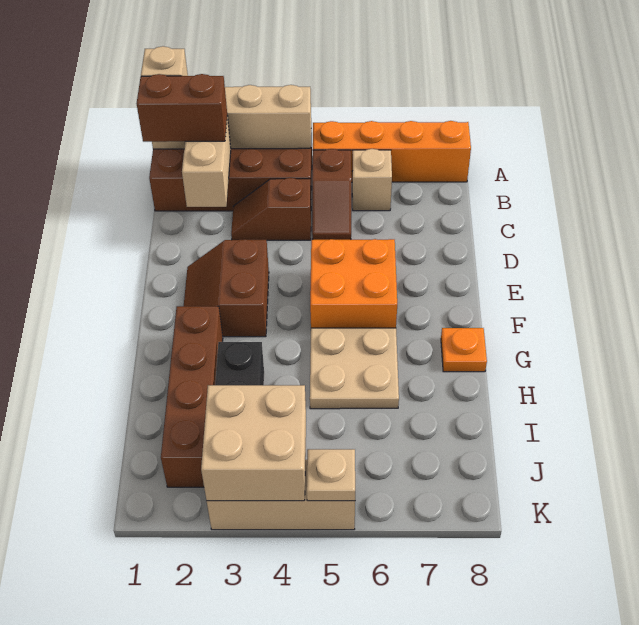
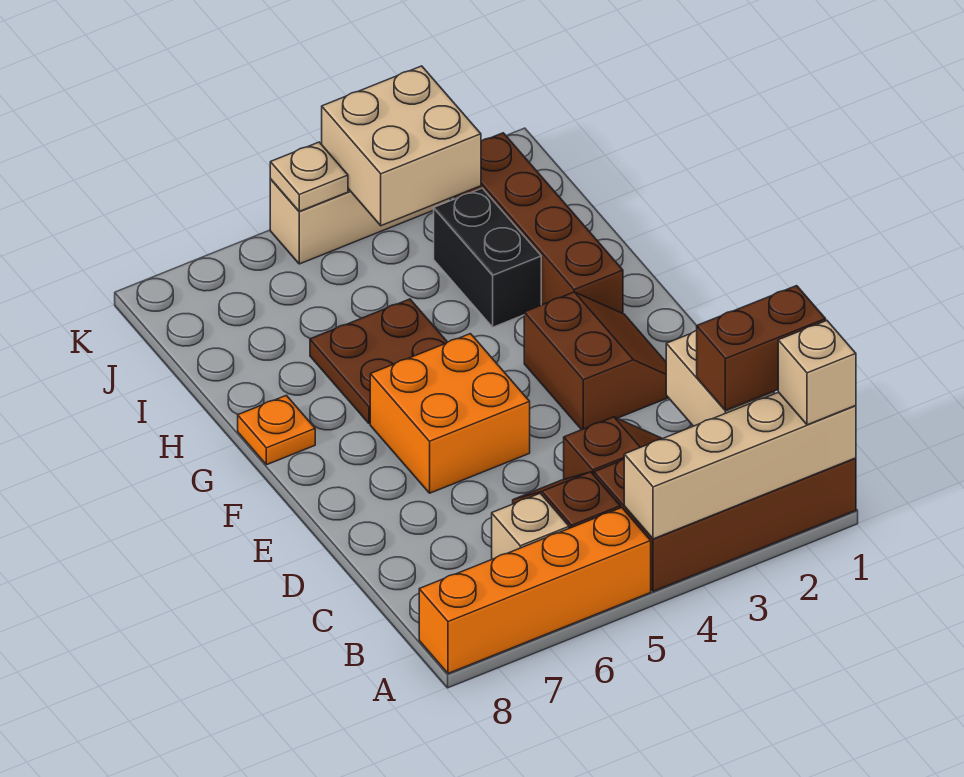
tan 2x2 plate [310,328,399,409] -> brown 2x2 plate [310,299,447,424]

